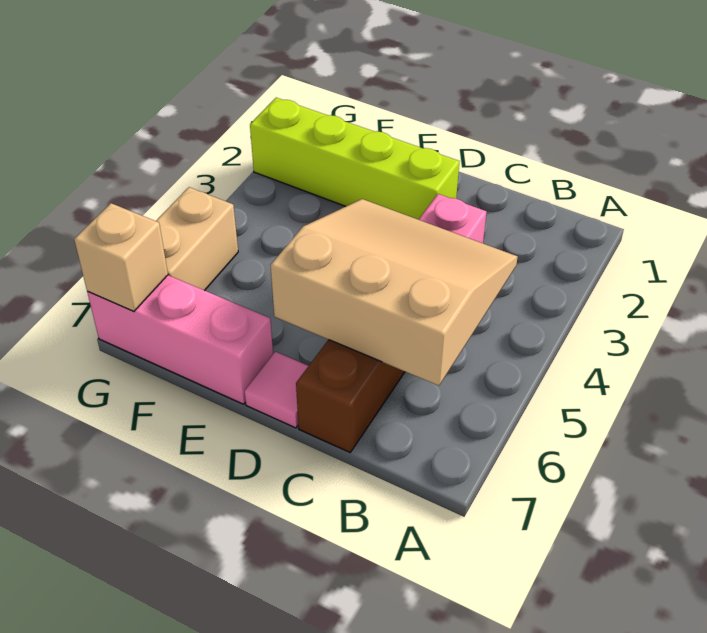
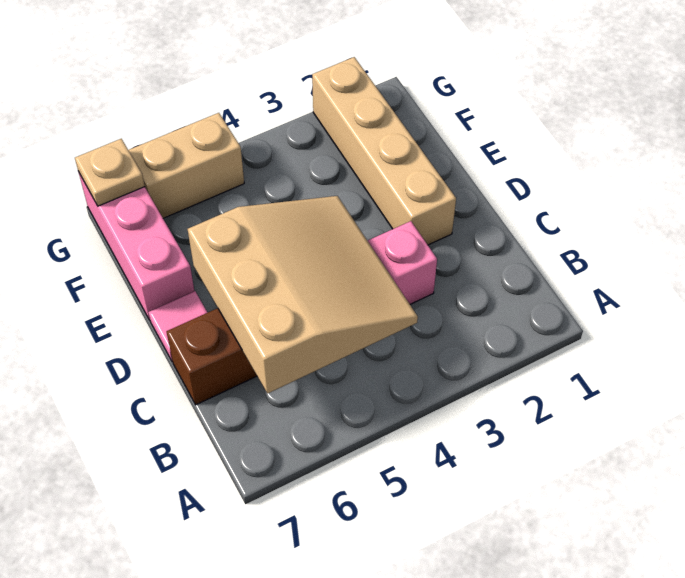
lime 1x4 brick [250,98,459,220] -> tan 1x4 brick [312,57,456,245]
tan 1x1 brick [74,203,168,312] -> tan 1x1 plate [75,139,145,206]

